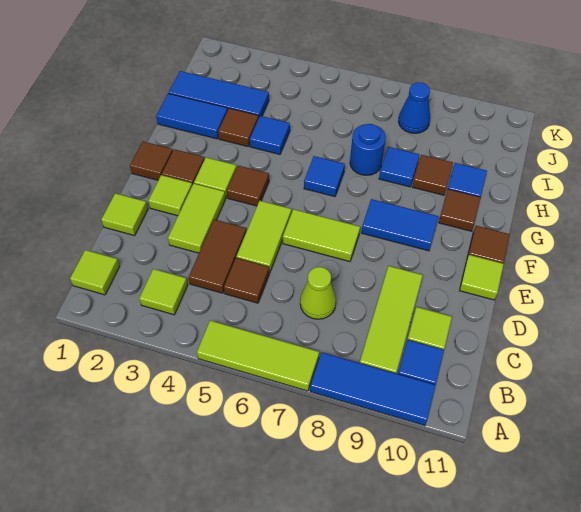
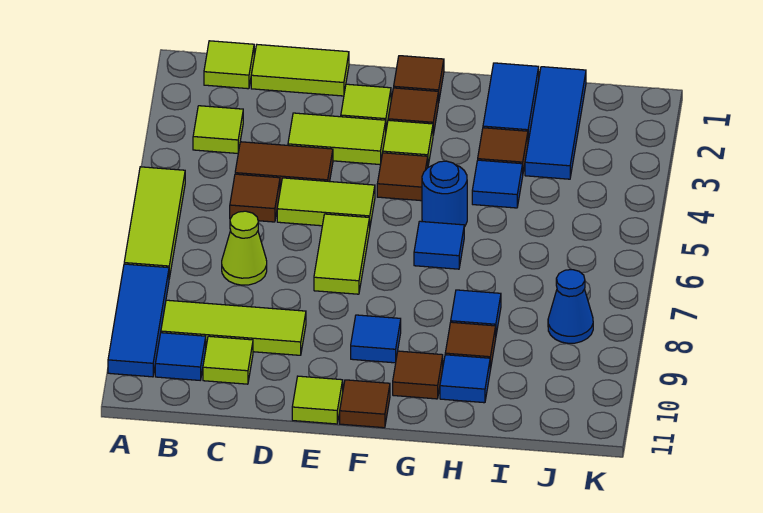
lime 1x1 tile [101,193,148,236] -> lime 1x2 tile [251,45,349,96]
blue 1x2 tile [361,199,439,251] -> blue 1x1 tile [351,315,401,363]
blue 1x1 round brick [350,124,386,175] -> blue 1x1 round brick moved to [422,161,467,227]

